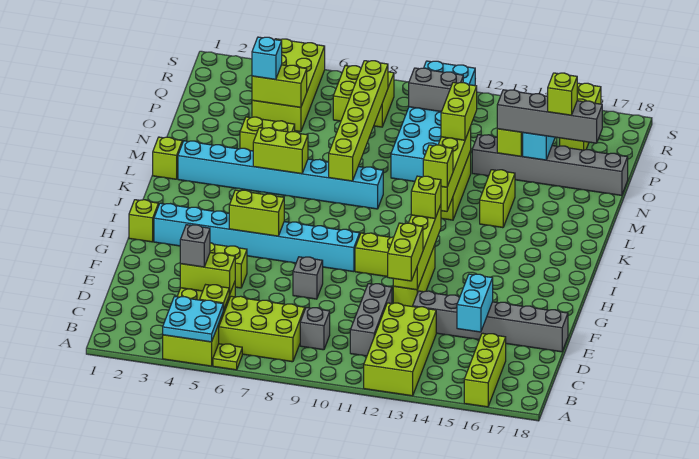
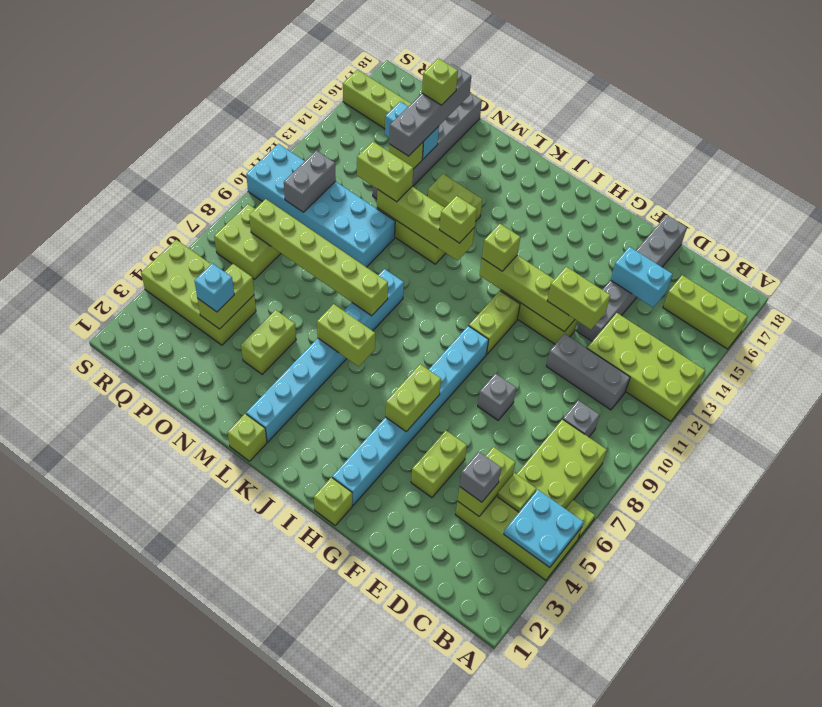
lime 1x2 brick [253,128,308,174] -> lime 1x2 brick turned to [317,304,375,366]

